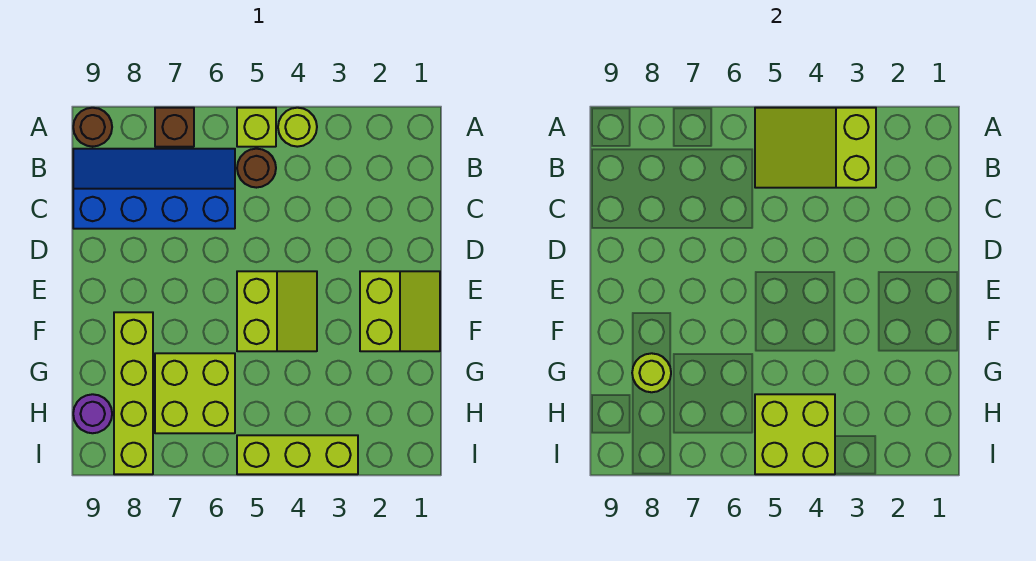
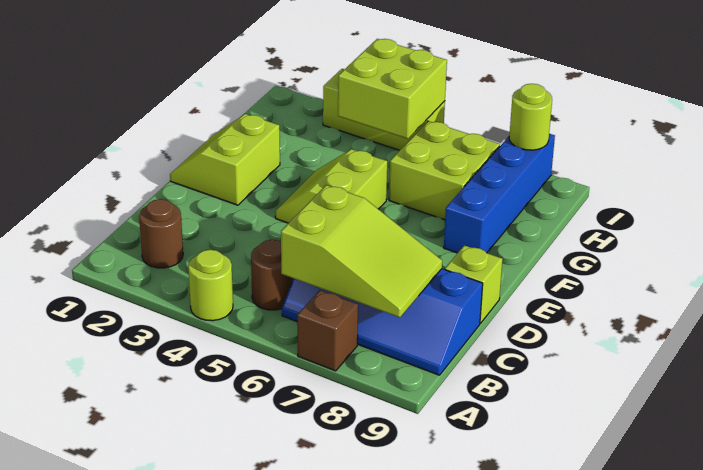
lime 2x3 slope [755,108,876,188] -> lime 2x3 slope moved to [281,185,442,317]
lime 1x1 brick [237,108,276,147] -> lime 1x1 brick moved to [445,245,503,323]
brown 1x1 round brick [73,108,112,147] -> brown 1x1 round brick moved to [139,199,183,268]
lime 1x4 brick [114,312,153,474] -> blue 1x4 brick [444,134,555,253]
lime 1x1 round brick [632,353,671,392] -> lime 1x1 round brick moved to [509,84,552,150]
purple 1x1 round brick [73,394,112,433] -> none

